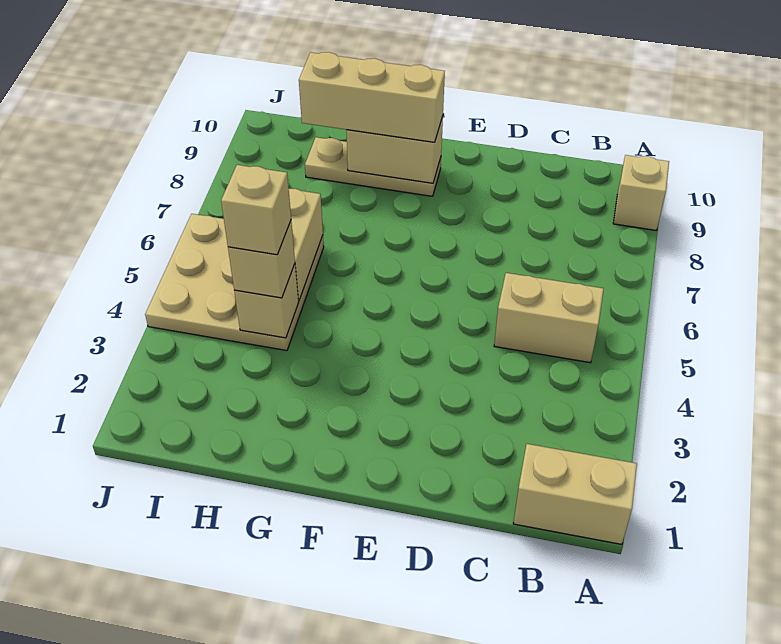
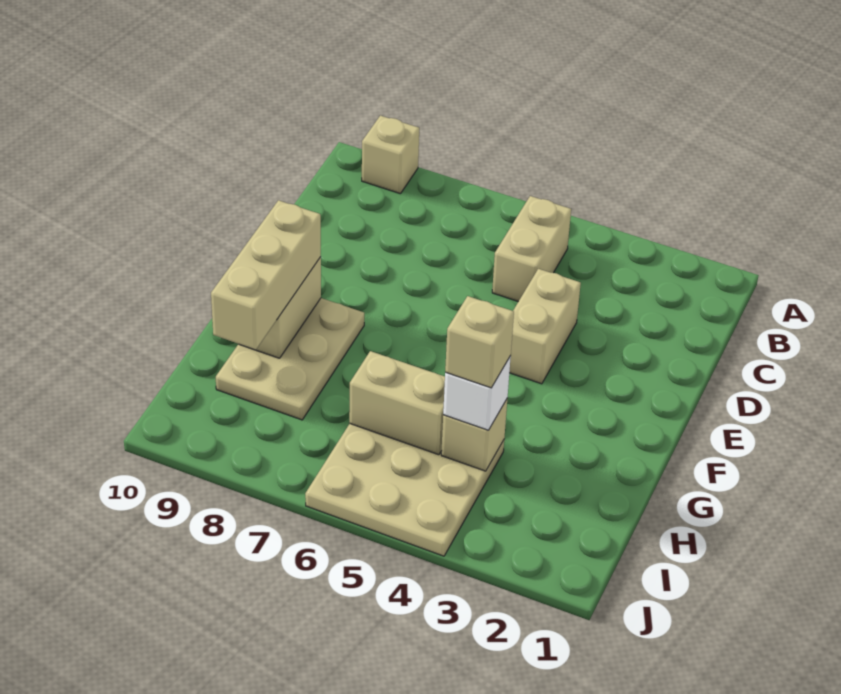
tan 1x2 brick [513,444,637,544] -> tan 1x2 brick moved to [509,269,581,384]
tan 1x3 plate [305,137,441,196] -> tan 2x3 plate [216,298,364,420]
tan 1x1 brick [228,221,295,298] -> white 1x1 brick [443,356,511,430]

